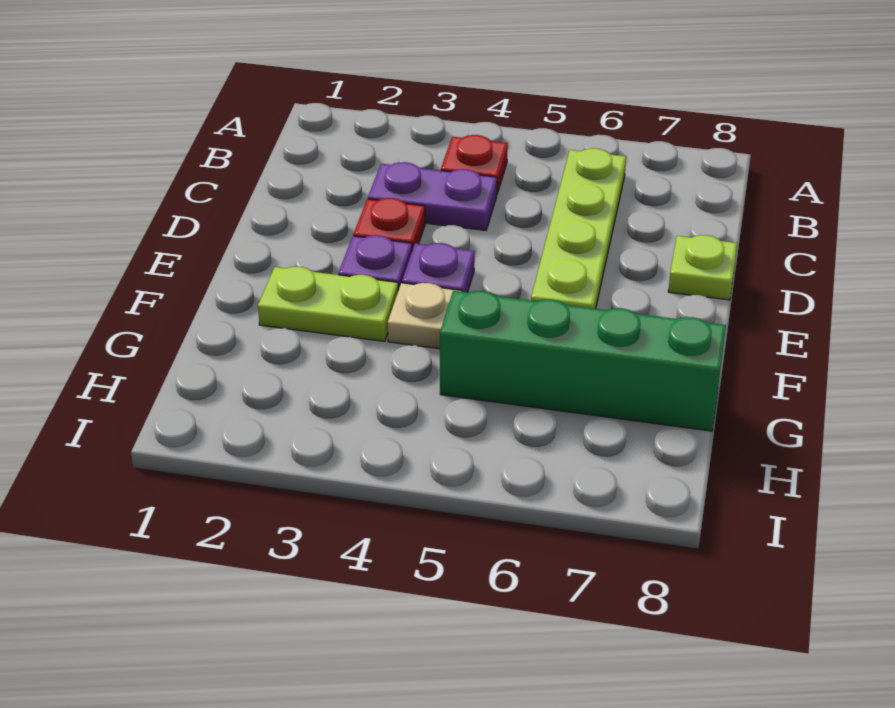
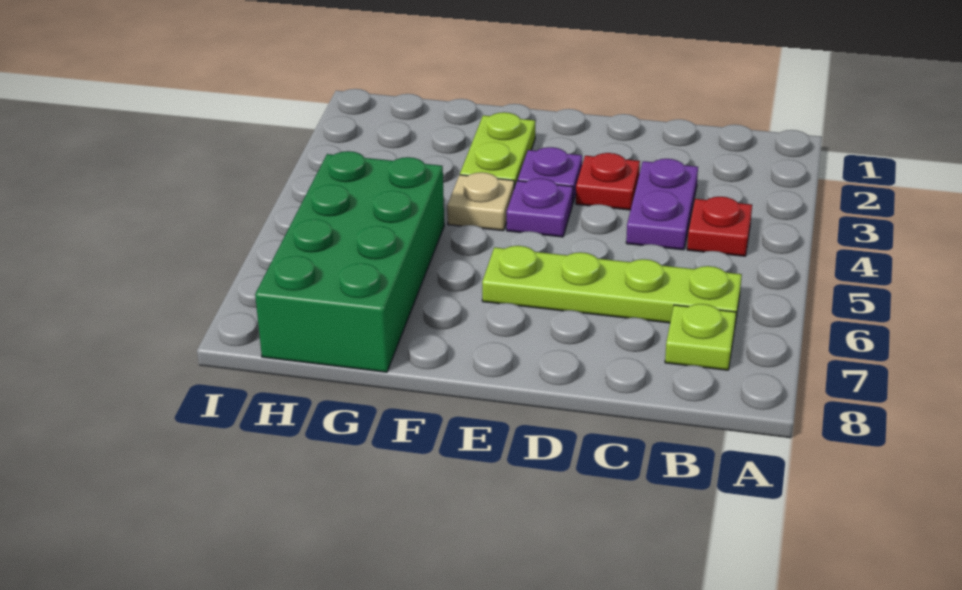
lime 1x1 plate [668,235,737,300] -> lime 1x1 plate moved to [665,304,736,370]
green 1x4 brick [440,291,726,431] -> green 2x4 brick [255,151,444,372]

